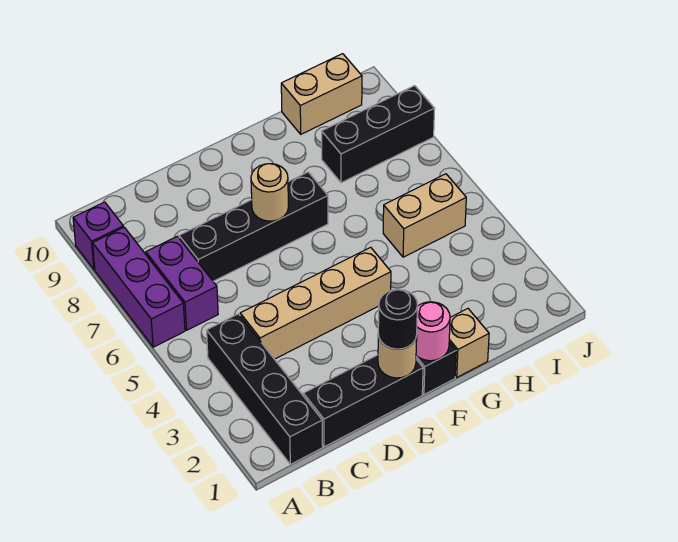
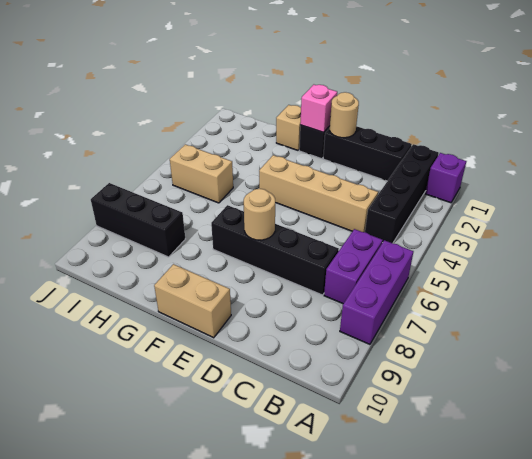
purple 1x1 brick [73,202,124,270] -> purple 1x1 brick moved to [425,153,466,203]
black 1x1 round brick [378,289,418,349] -> none
pink 1x1 round brick [416,302,450,361] -> pink 1x1 brick [300,85,337,132]
tan 1x2 brick [281,54,362,134] -> tan 1x2 brick moved to [154,264,231,338]

